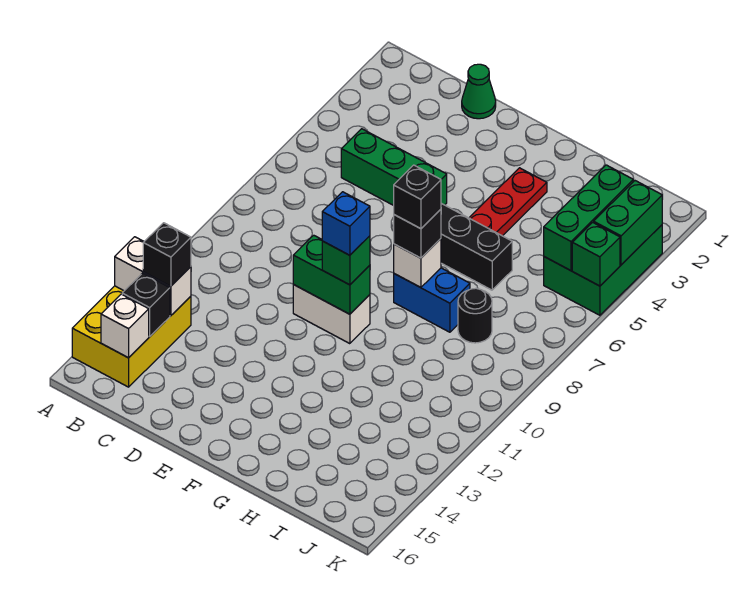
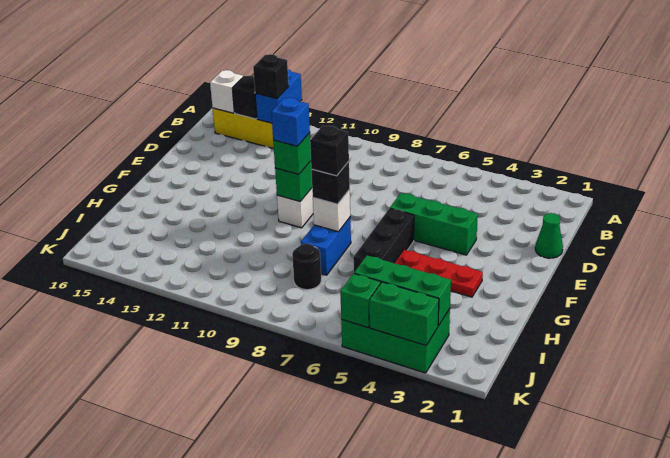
white 1x2 brick [115,237,191,316] -> blue 1x2 brick [255,69,302,123]
green 1x3 brick [341,129,447,206] -> green 1x3 brick turned to [390,193,478,255]

